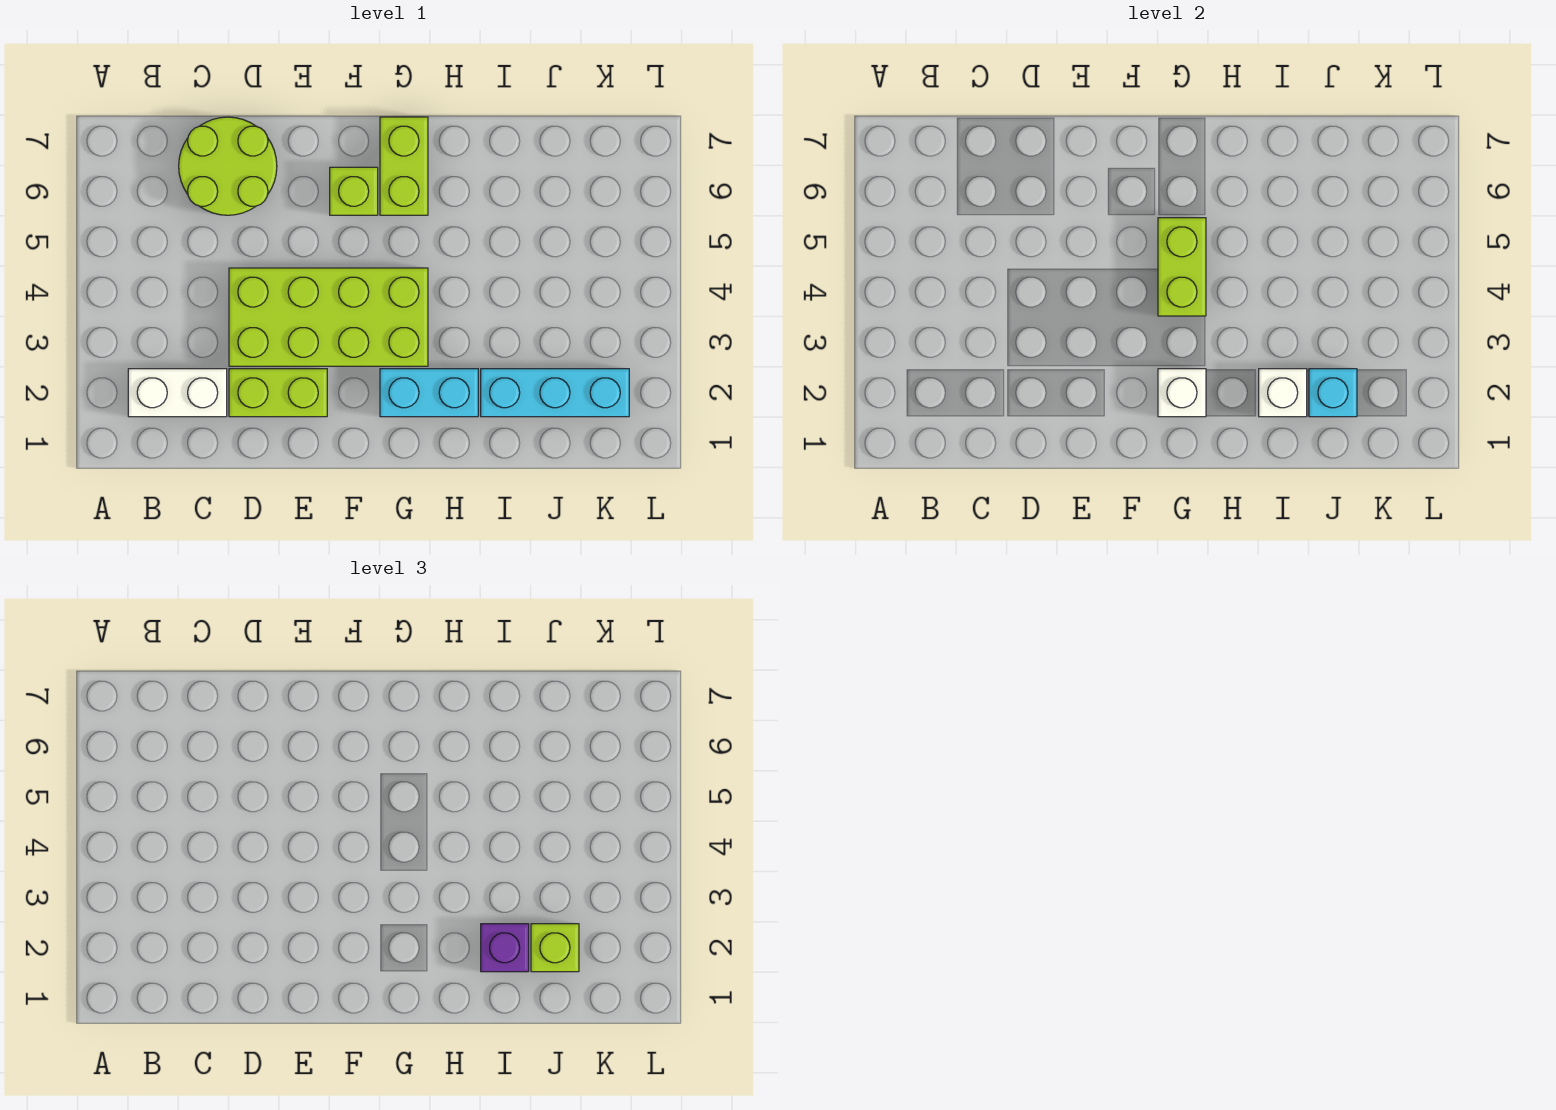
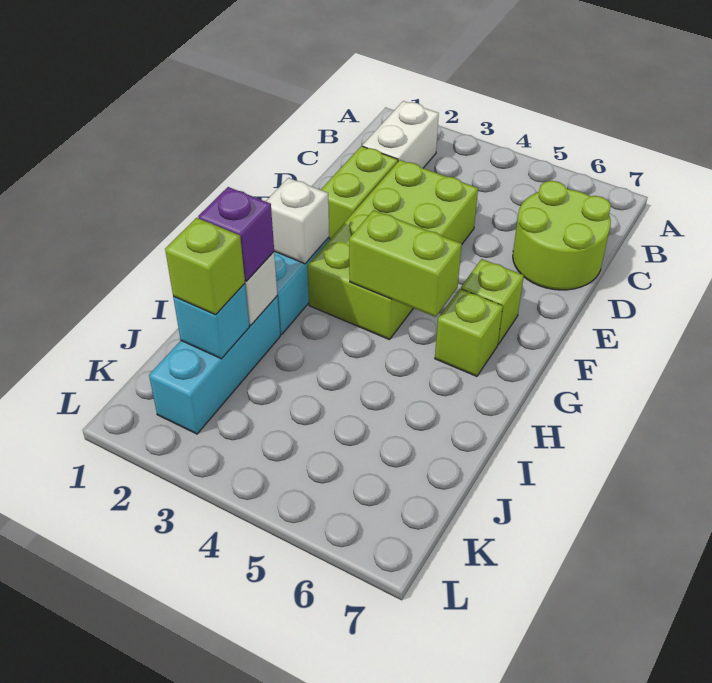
lime 1x2 brick [380,117,428,215] -> lime 1x1 brick [435,289,503,376]

